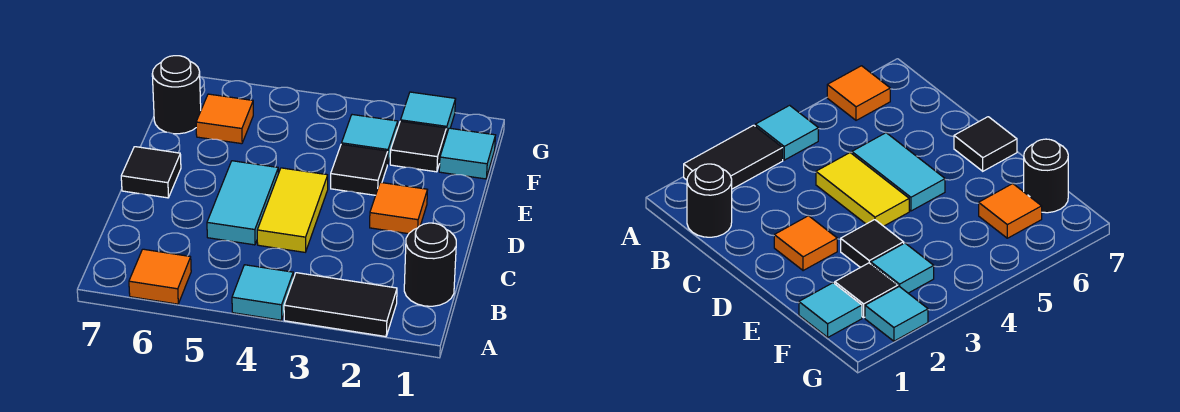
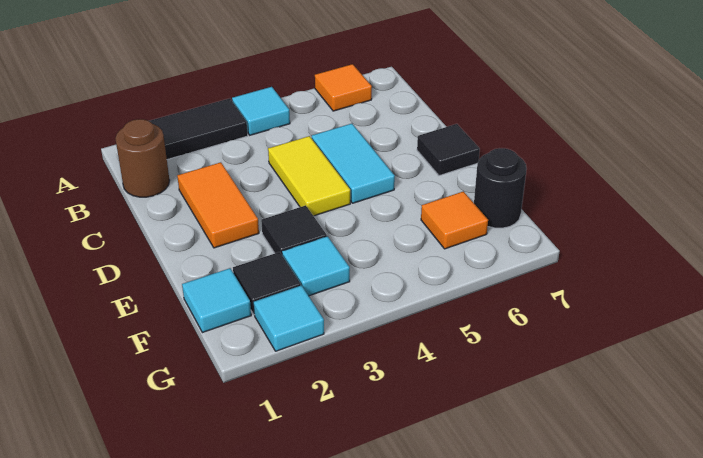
black 1x1 round brick [404,223,456,306] -> brown 1x1 round brick [115,119,170,197]
orange 1x1 tile [370,182,427,234] -> orange 1x2 tile [177,162,259,248]

